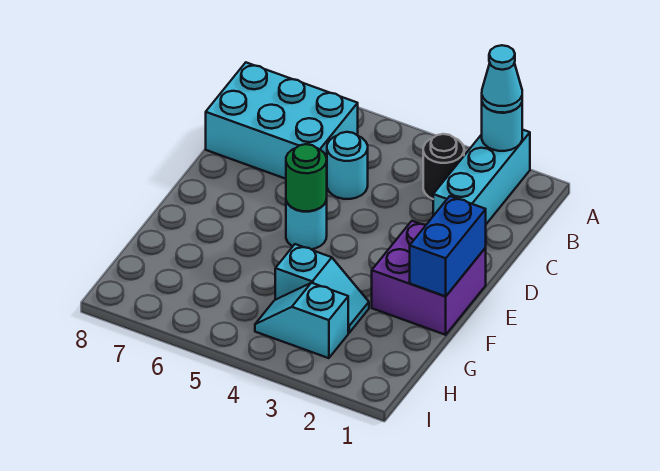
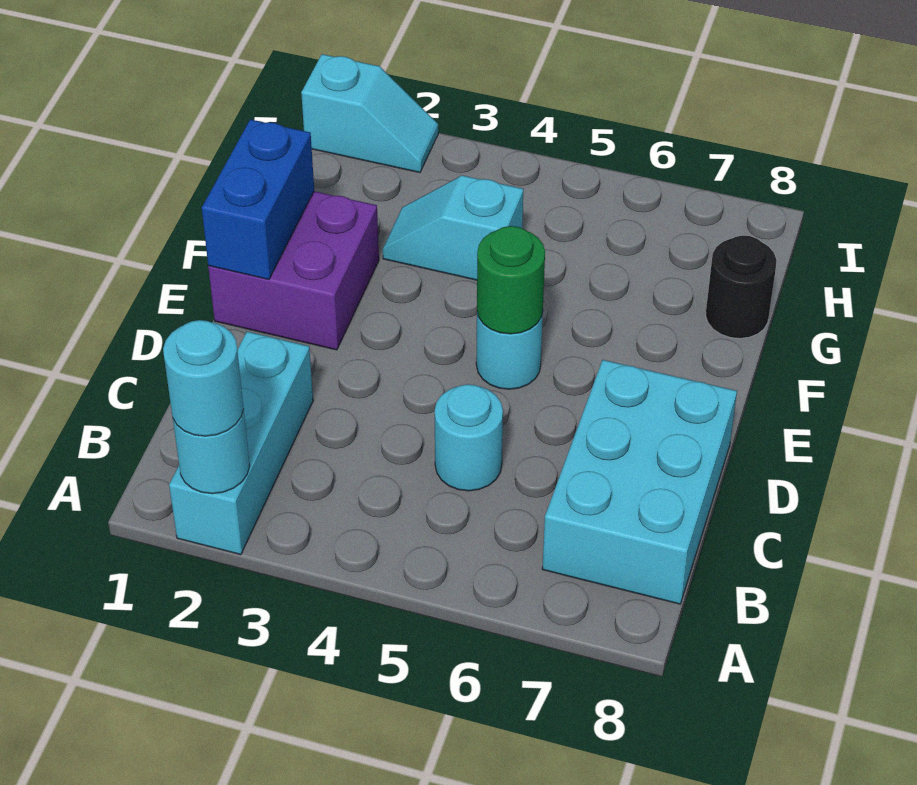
cyan 1x1 cone [482,45,522,113] -> cyan 1x1 round brick [163,320,244,436]
black 1x1 round brick [423,134,464,199] -> black 1x1 round brick moved to [706,236,777,339]
cyan 2x3 brick [206,63,358,179] -> cyan 2x3 brick turned to [542,360,737,604]
cyan 1x2 slope [255,283,348,358] -> cyan 1x2 slope moved to [301,54,438,173]

